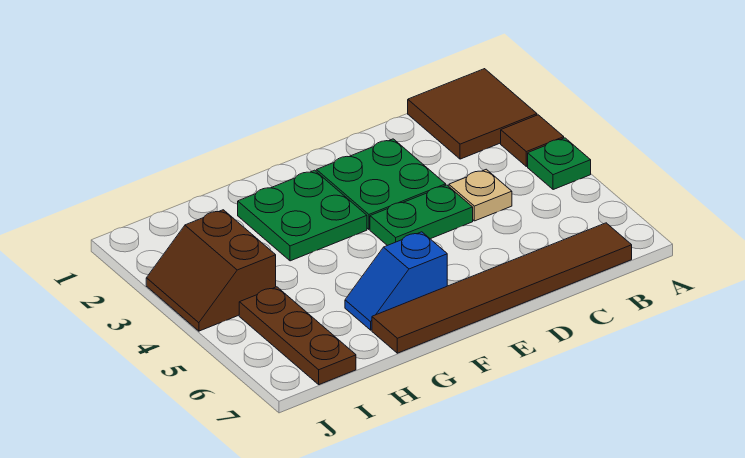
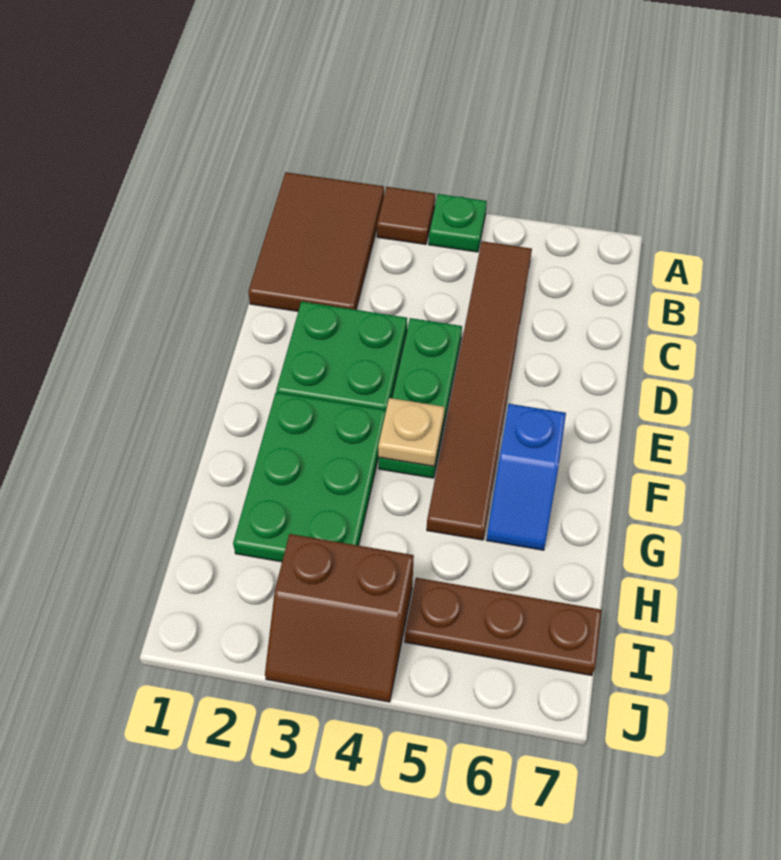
brown 2x2 tile [408,69,537,159] -> brown 2x3 tile [248,172,384,311]
brown 1x6 tile [372,223,632,353] -> brown 1x6 tile moved to [427,241,532,540]
tan 1x1 plate [449,169,512,221] -> tan 1x1 plate moved to [378,398,445,466]
green 1x2 plate [370,185,473,246] -> green 1x3 plate [379,318,462,478]
green 2x2 plate [238,170,367,261] -> green 2x3 plate [233,392,386,562]

